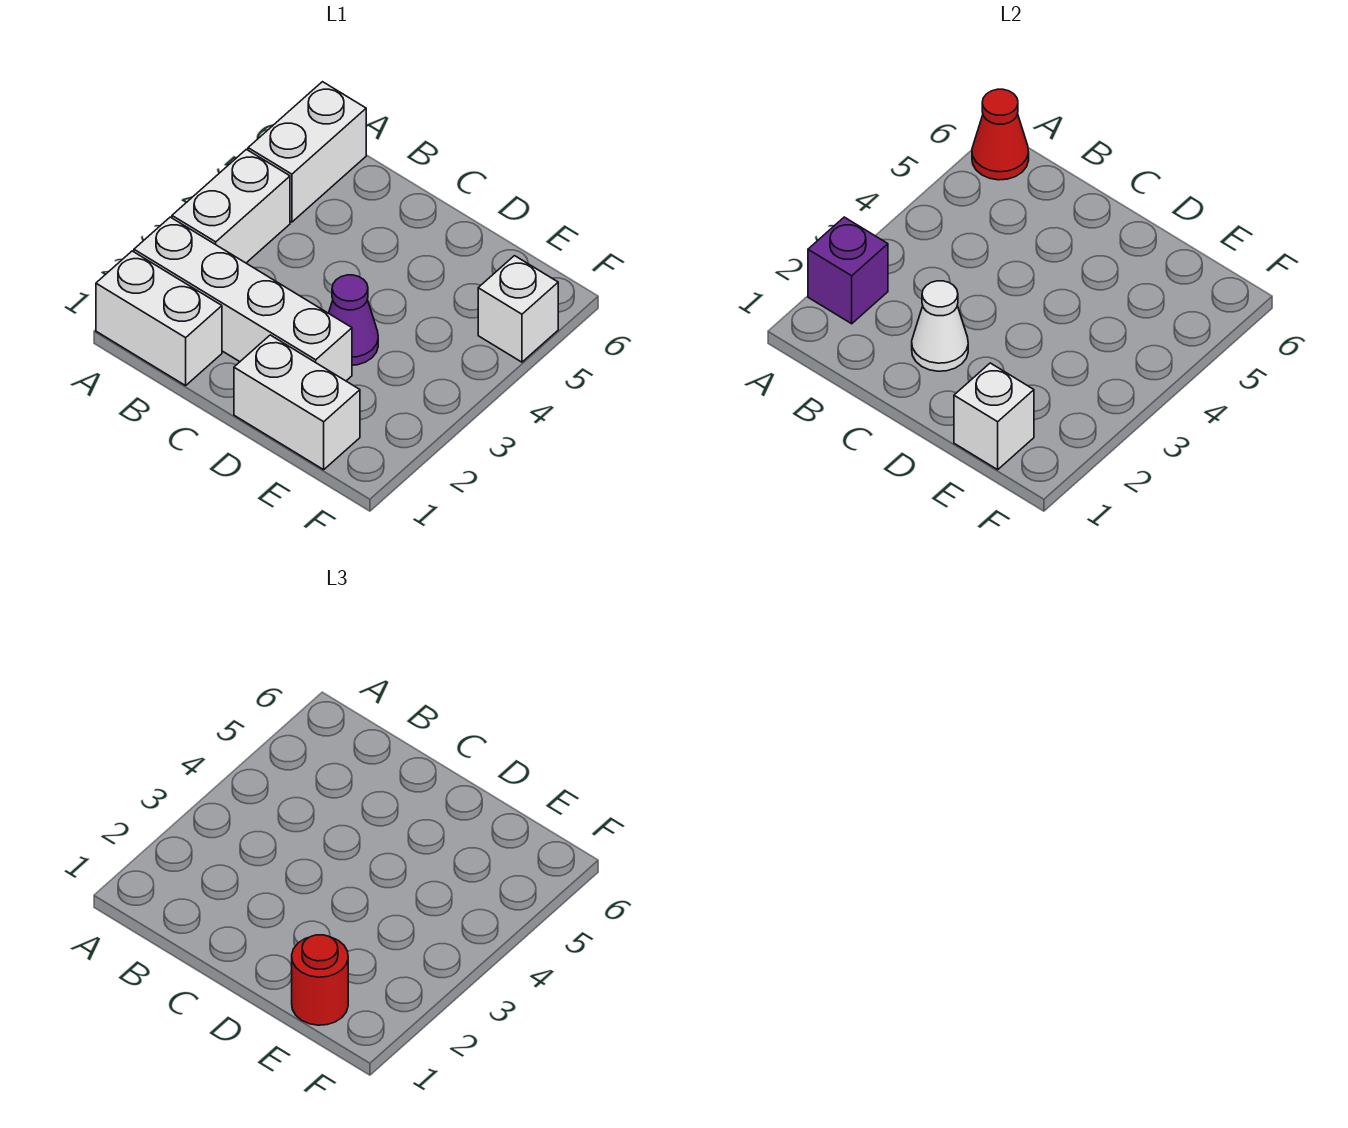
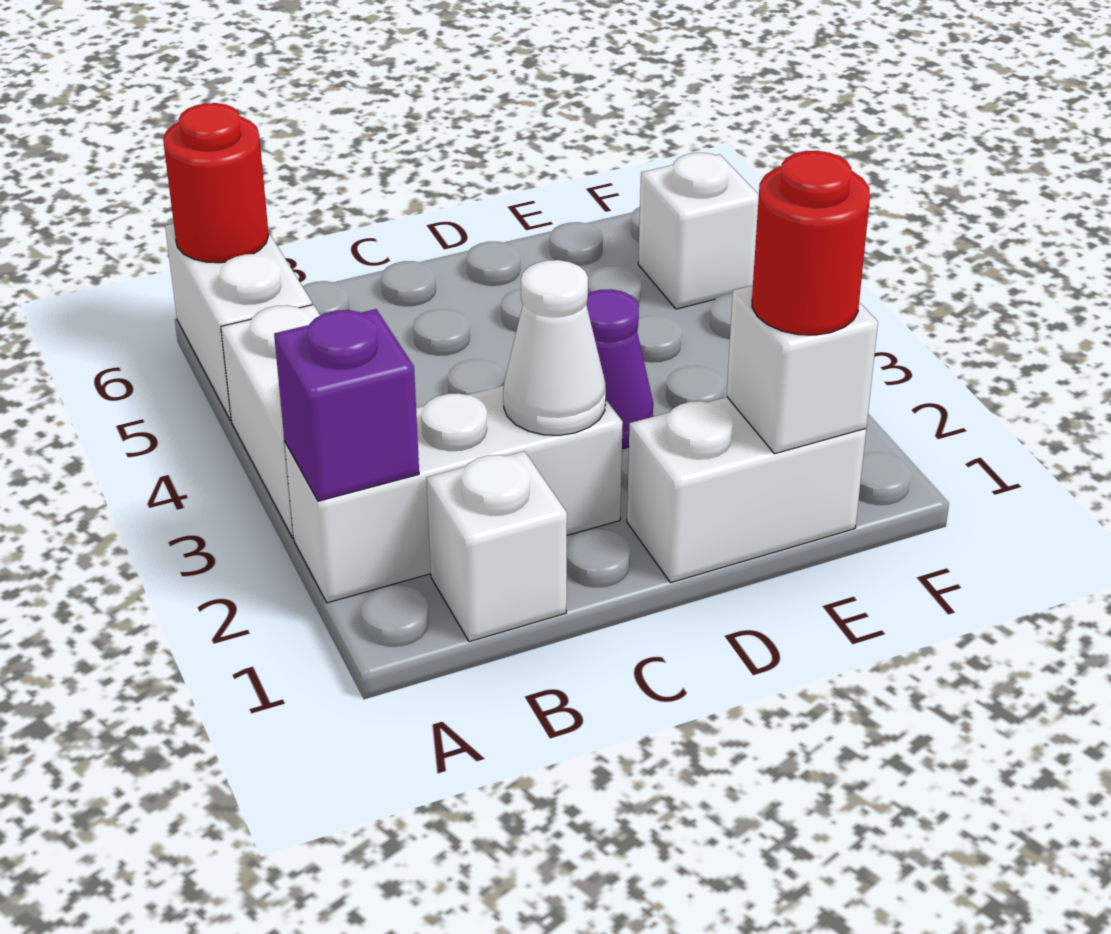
white 1x2 brick [96,251,222,386] -> white 1x1 brick [426,451,567,642]
white 1x4 brick [134,217,352,381] -> white 1x3 brick [285,386,623,603]
red 1x1 cone [972,89,1029,180] -> red 1x1 round brick [163,103,269,263]

